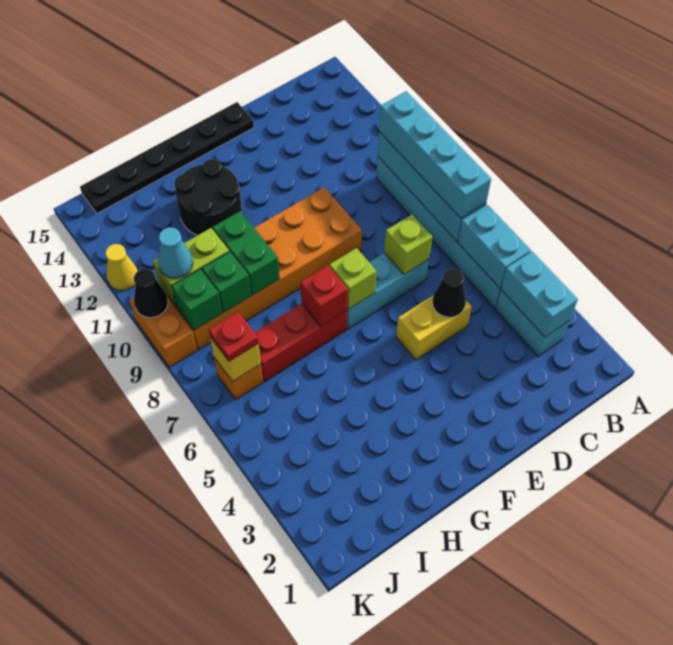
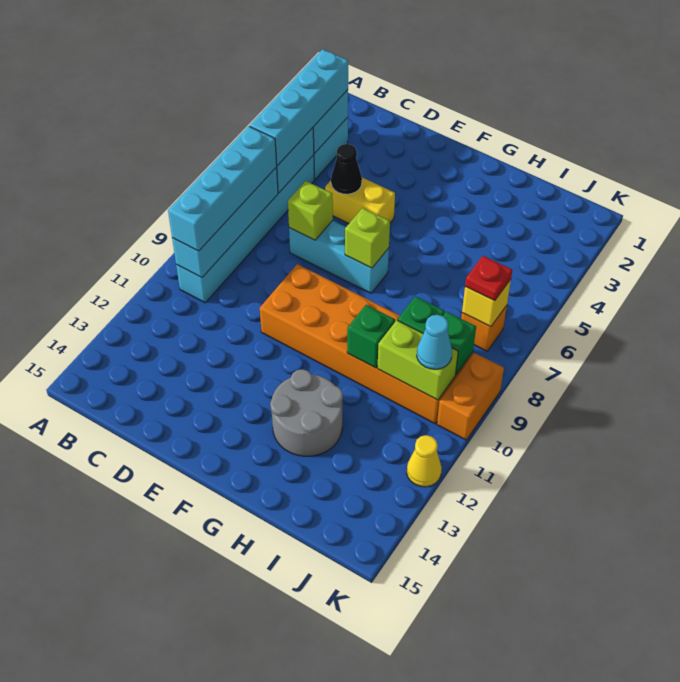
none -> cyan 1x4 brick [249,49,348,166]
black 1x6 plate [80,102,254,213] -> none
red 1x3 brick [254,304,347,381] -> none
red 1x1 brick [300,266,348,326] -> none
black 2x2 round brick [174,159,242,235] -> grey 2x2 round brick [270,369,343,456]
green 1x2 brick [213,211,280,295] -> green 1x1 brick [347,305,395,368]
black 1x1 cone [134,269,168,318] -> none

